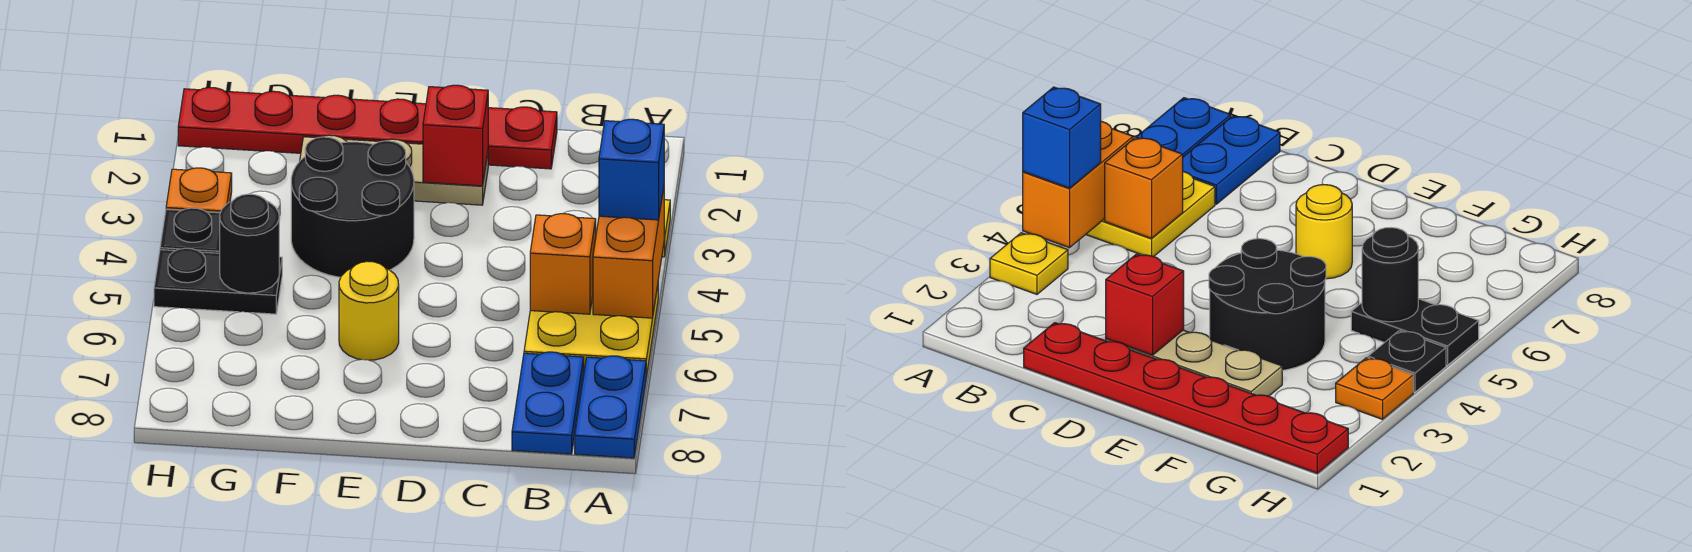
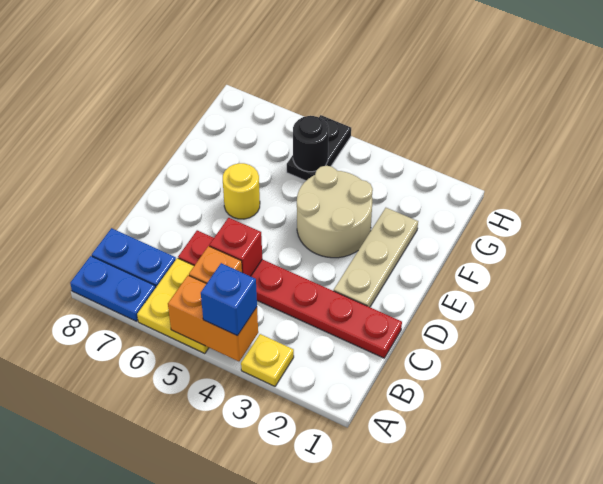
red 1x6 plate [178,87,557,169] -> red 1x6 plate turned to [178,230,402,358]
red 1x1 brick [423,85,488,186] -> red 1x1 brick moved to [209,218,262,276]
black 2x2 round brick [291,137,414,277] -> tan 2x2 round brick [297,165,373,258]
orange 1x1 plate [166,168,232,213] -> none
black 1x1 plate [160,208,220,253] -> none

